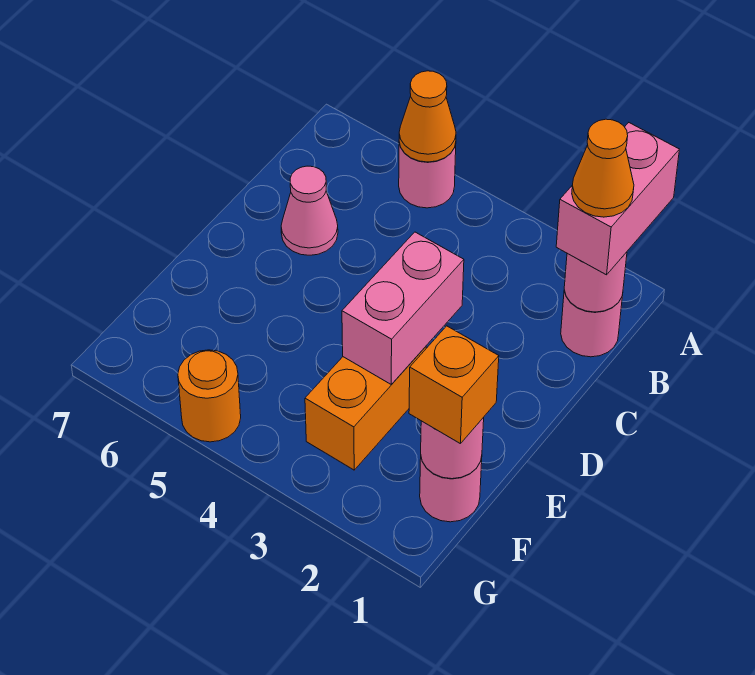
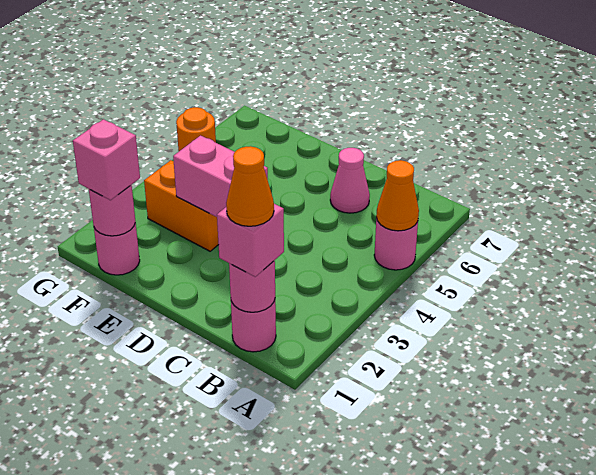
pink 1x2 brick [556,123,679,275] -> pink 1x1 brick [217,204,284,277]
orange 1x1 brick [409,326,499,444] -> pink 1x1 brick [73,119,140,200]

